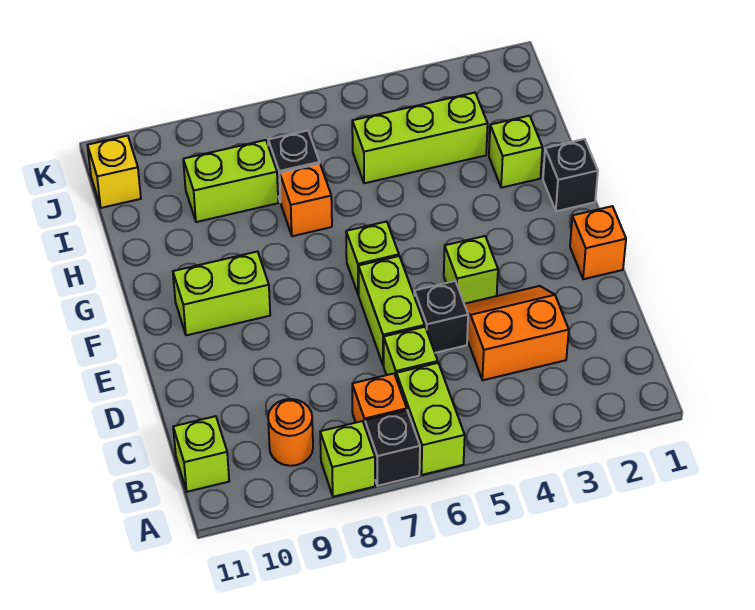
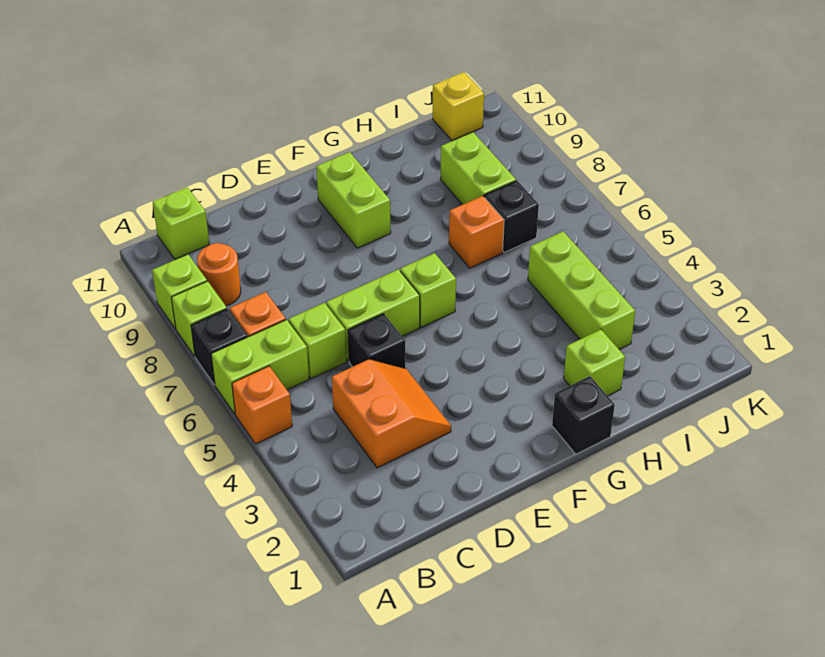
orange 1x1 brick [570,206,626,279] -> orange 1x1 brick moved to [232,366,292,444]
lime 1x1 brick [444,236,498,304] -> lime 1x1 brick moved to [152,255,207,329]

